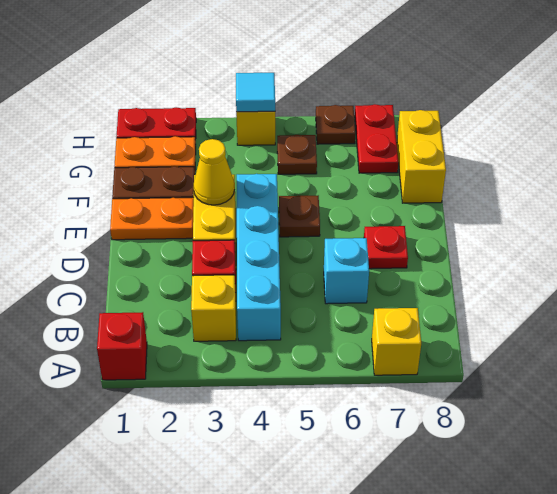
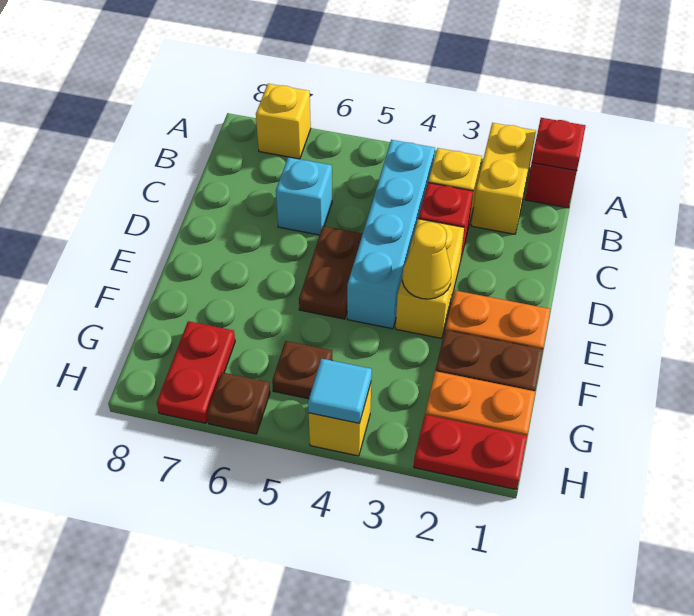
red 1x1 plate [364,226,408,269] -> red 1x1 plate moved to [532,118,585,171]
brown 1x1 plate [279,196,320,237] -> brown 1x2 plate [299,226,363,319]
yellow 1x2 brick [397,110,446,203] -> yellow 1x2 brick moved to [471,123,536,234]

